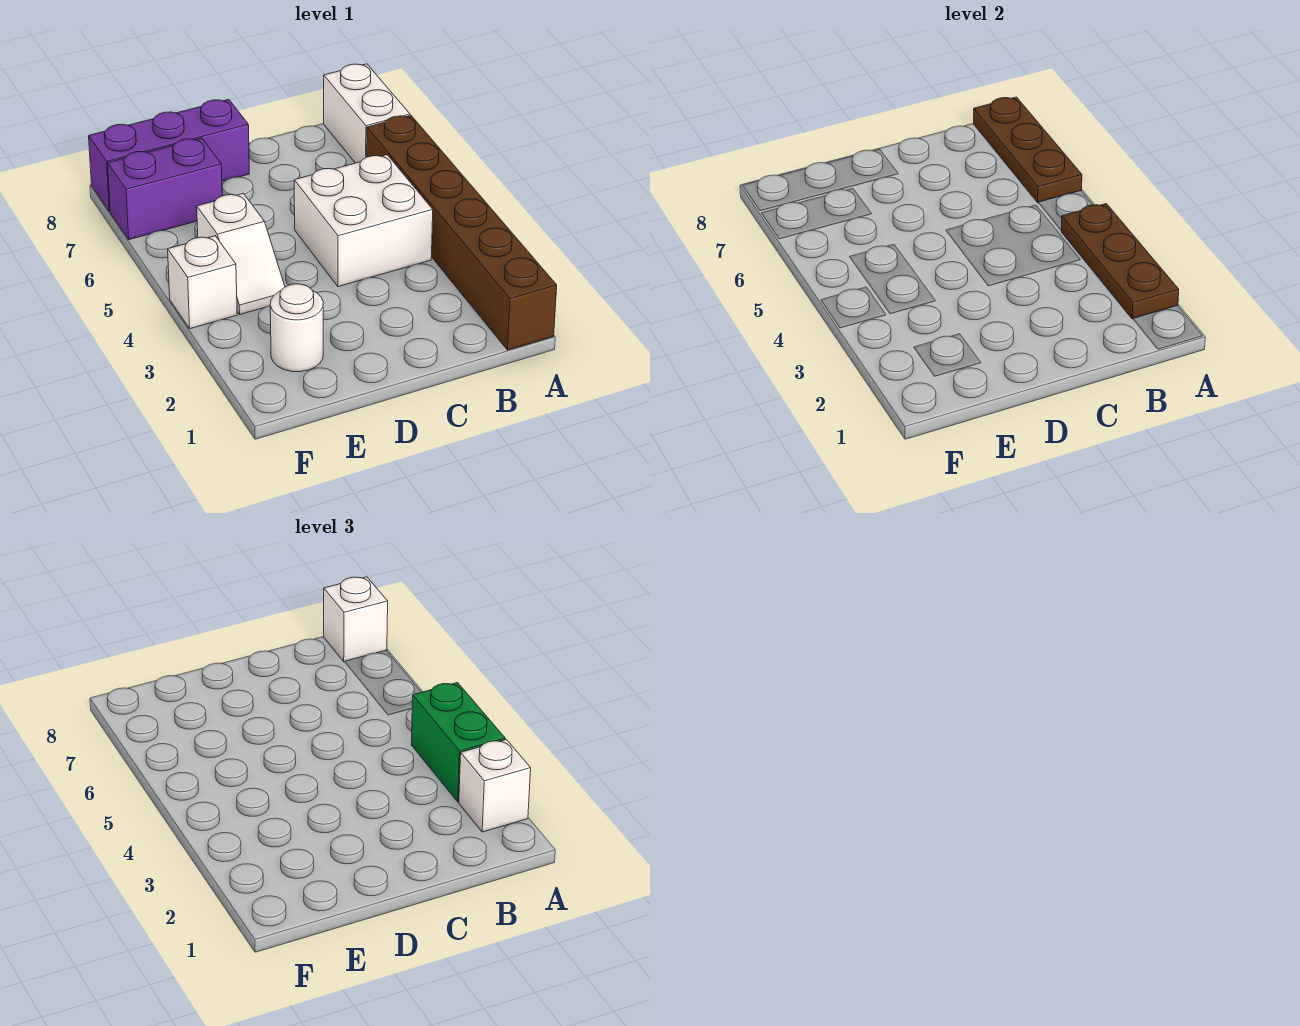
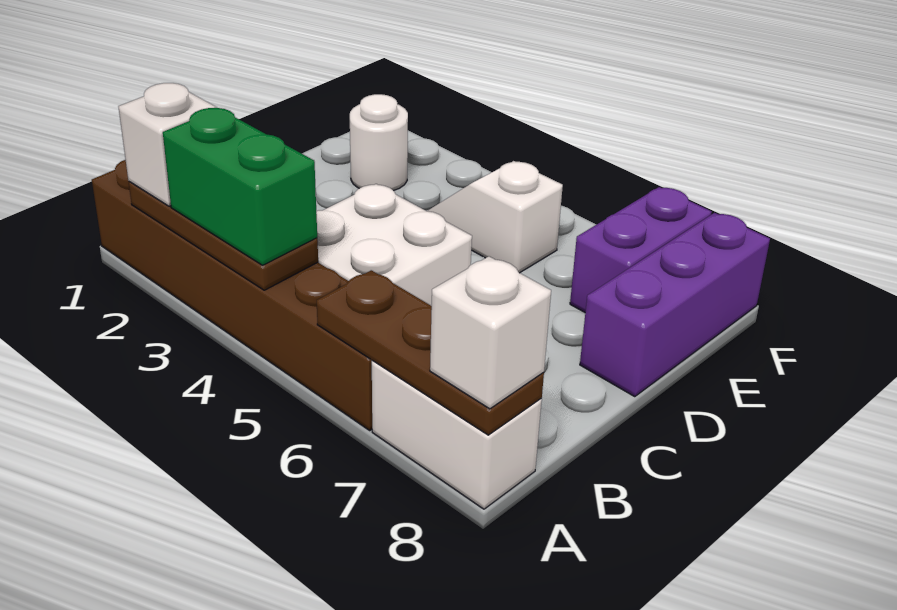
white 1x1 brick [168,236,237,329] -> none

